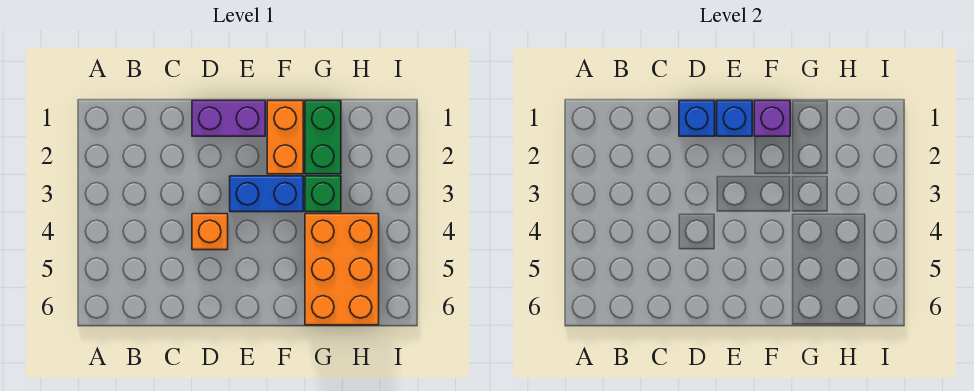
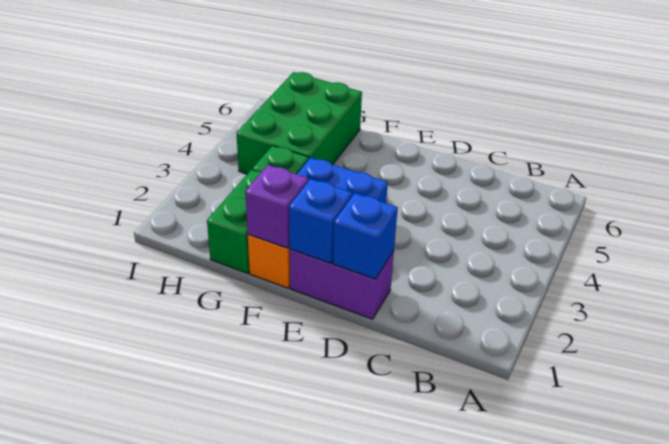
orange 1x1 brick [192,214,228,250] -> none
orange 2x3 brick [305,214,379,325] -> green 2x3 brick [237,72,362,174]

